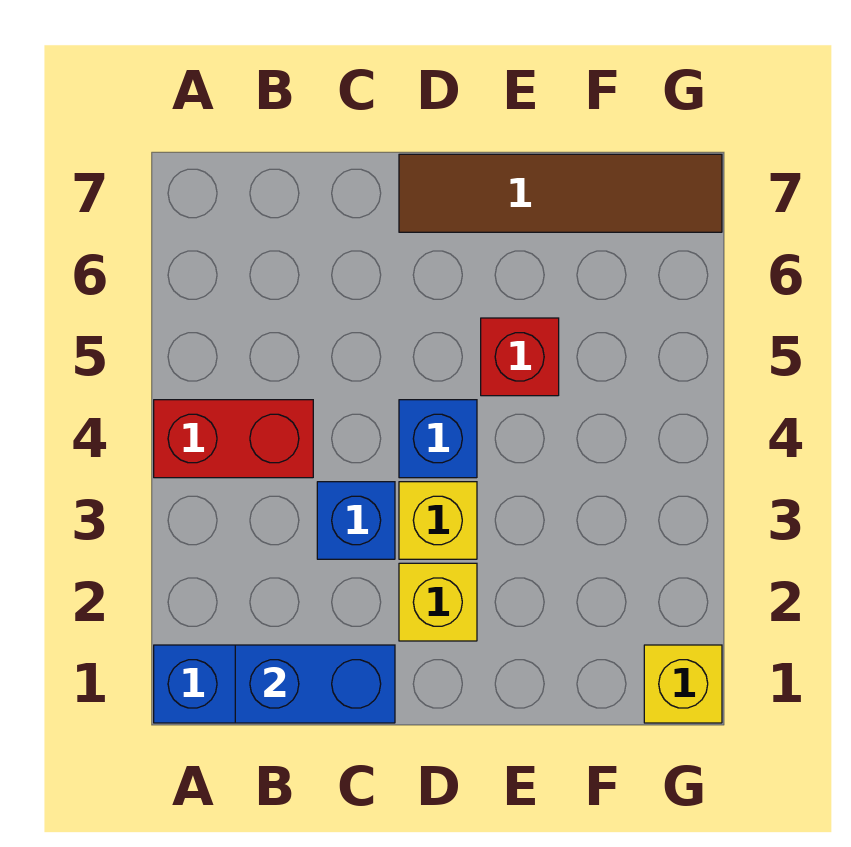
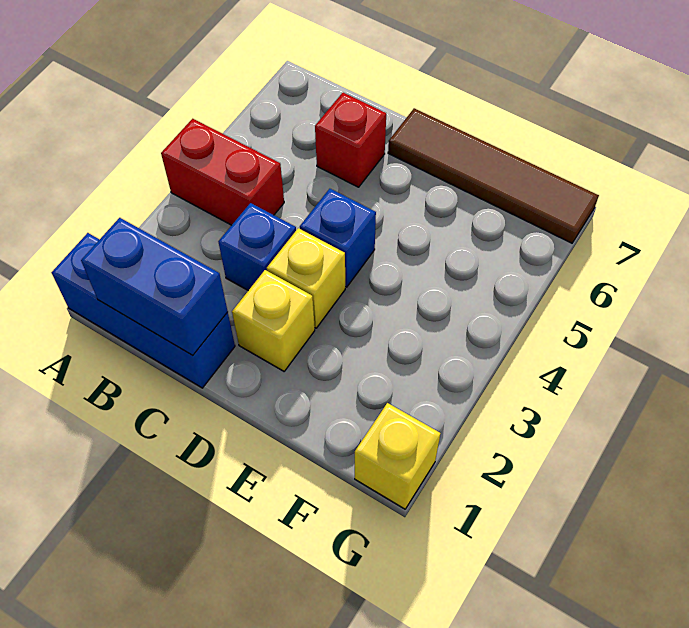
red 1x1 brick [481,318,559,396] -> red 1x1 brick moved to [315,93,386,187]

